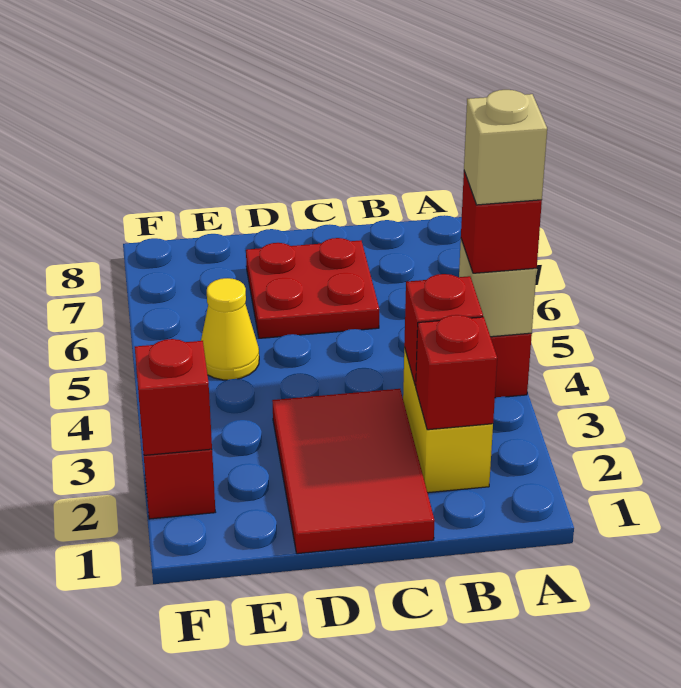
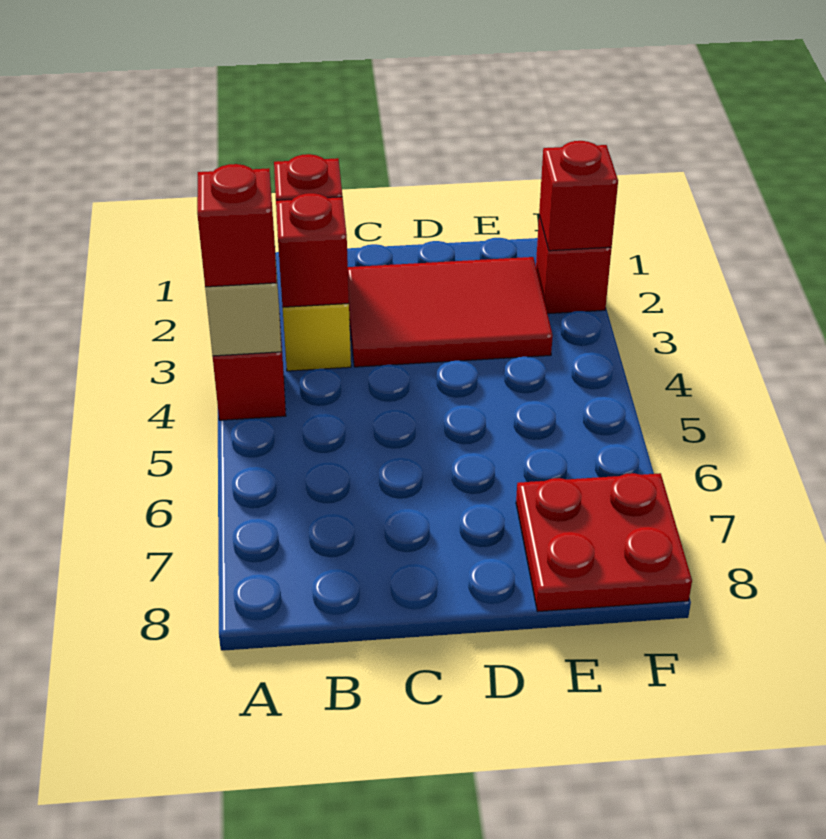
tan 1x1 brick [464,90,547,205] -> none
red 2x3 tile [272,389,435,554] -> red 2x3 tile turned to [348,257,553,367]
red 2x2 plate [246,238,379,338] -> red 2x2 plate moved to [516,473,692,612]
yellow 1x1 cone [201,278,259,380] -> none

